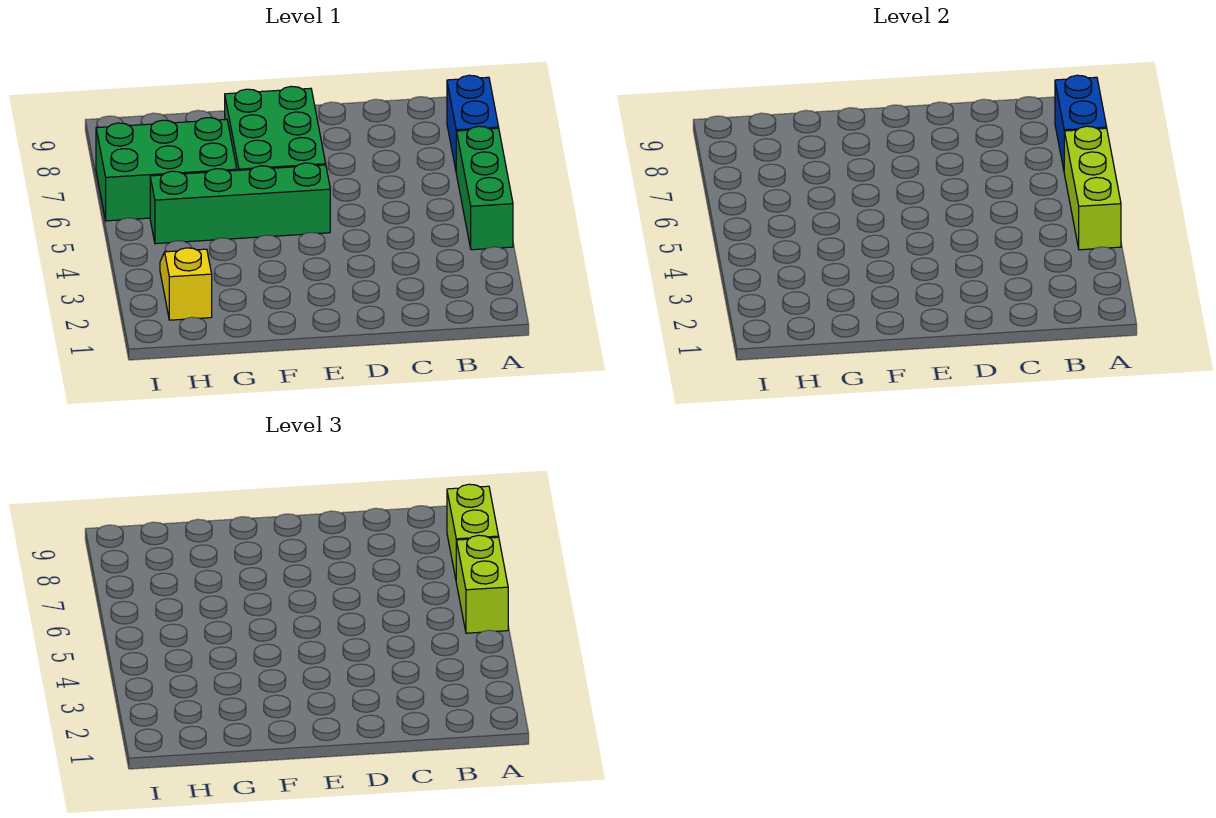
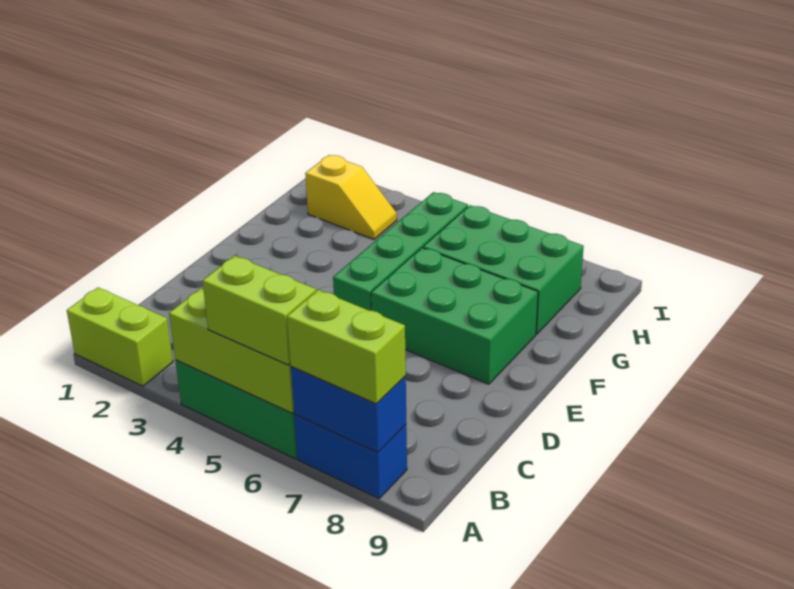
none -> lime 1x2 brick [67,288,173,386]
green 2x3 brick [96,118,237,221] -> green 2x3 brick turned to [423,205,584,334]

